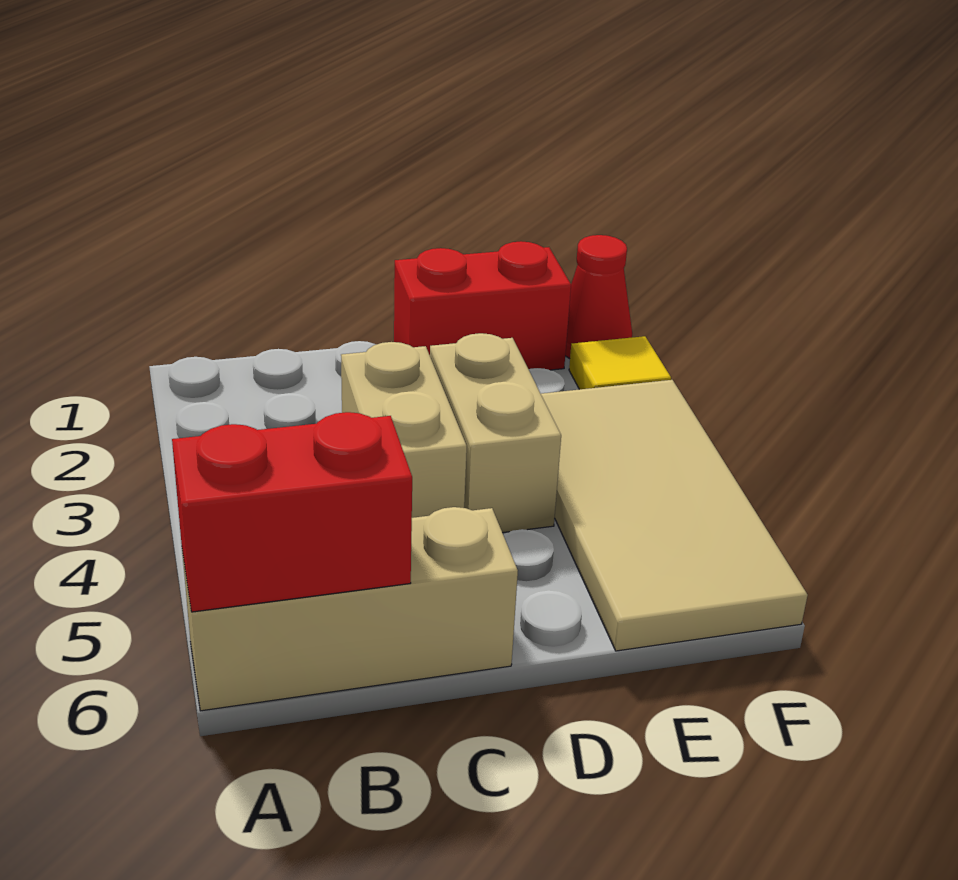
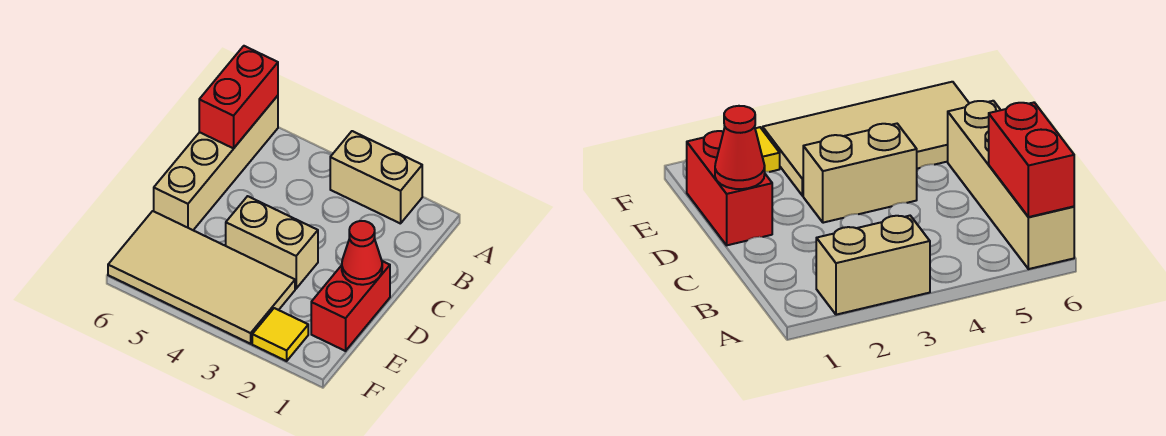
tan 1x3 brick [182,507,518,711] -> tan 1x4 brick [154,96,278,230]
tan 1x2 brick [341,342,467,518] -> tan 1x2 brick moved to [330,131,422,224]
red 1x1 cone [565,235,632,359] -> red 1x1 cone moved to [342,221,382,285]

